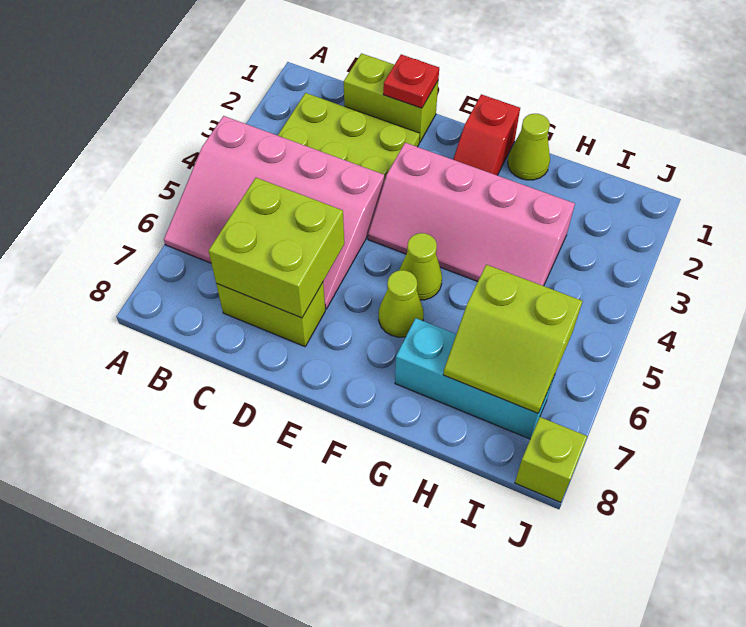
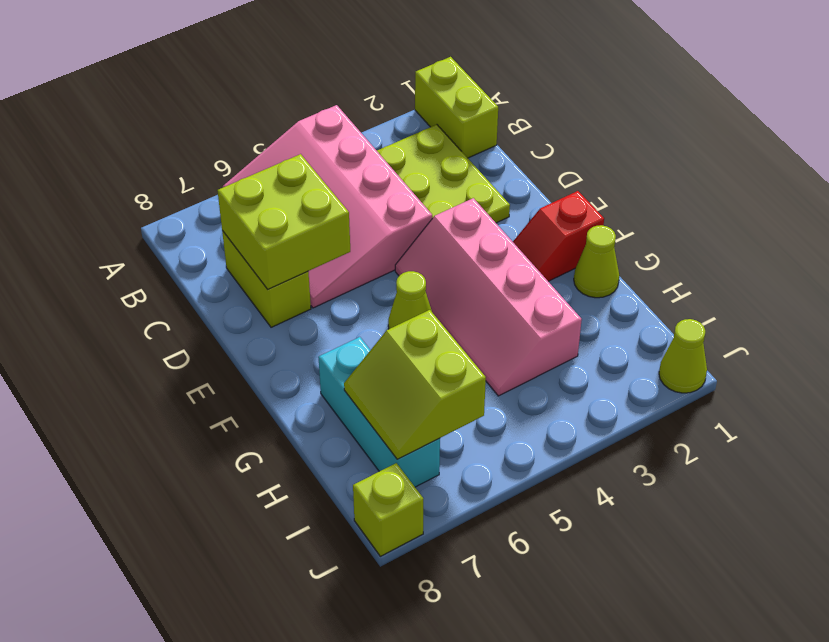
lime 1x2 brick [344,53,438,142] -> lime 1x2 brick moved to [415,57,498,158]
red 1x1 plate [383,55,439,108] -> none
lime 1x1 cone [379,270,424,337] -> lime 1x1 cone moved to [659,319,707,393]

